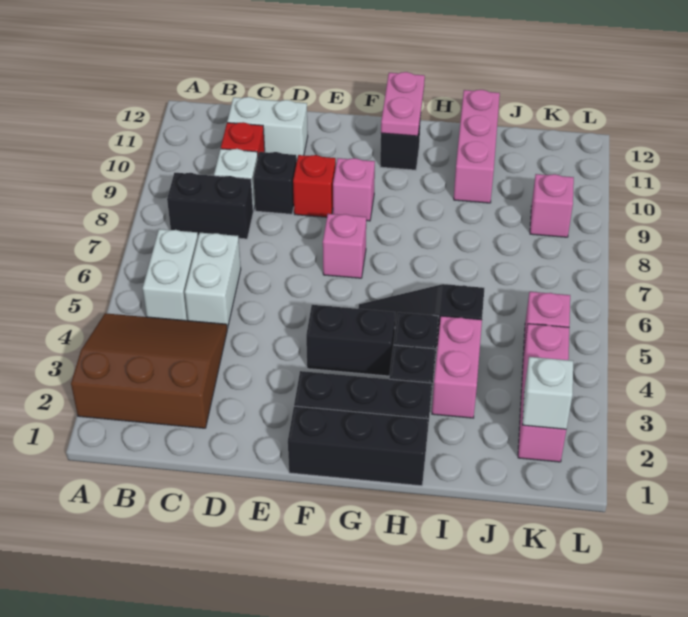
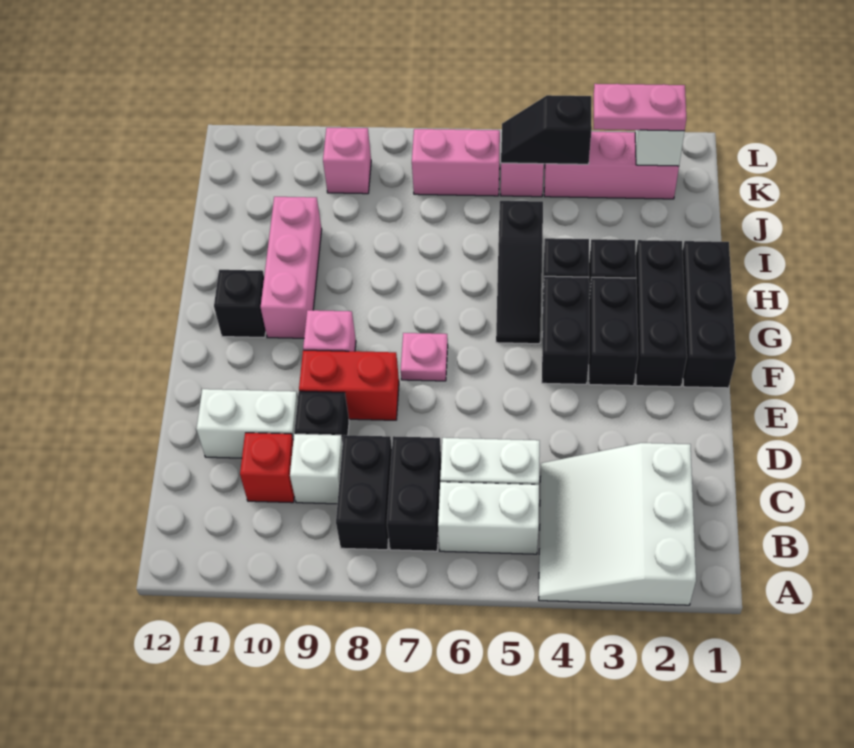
brown 3x3 slope [71,313,227,428] -> white 3x3 slope [539,443,696,605]
none -> black 1x2 brick [387,436,441,551]
white 1x2 brick [227,97,308,159] -> white 1x2 brick turned to [197,389,298,458]
red 1x1 brick [293,155,336,217] -> red 1x2 brick [299,350,399,420]
none -> black 1x2 brick [589,277,638,386]
pink 1x1 brick [323,214,366,278] -> pink 1x1 plate [401,333,448,381]
pink 1x2 plate [381,72,425,136] -> pink 1x2 plate moved to [594,84,686,131]
pink 1x2 brick [432,316,482,418] -> pink 1x2 brick moved to [412,129,500,196]
pink 1x3 brick [454,90,500,203] -> pink 1x3 brick turned to [261,197,322,338]
none -> black 1x2 slope [501,95,592,164]

